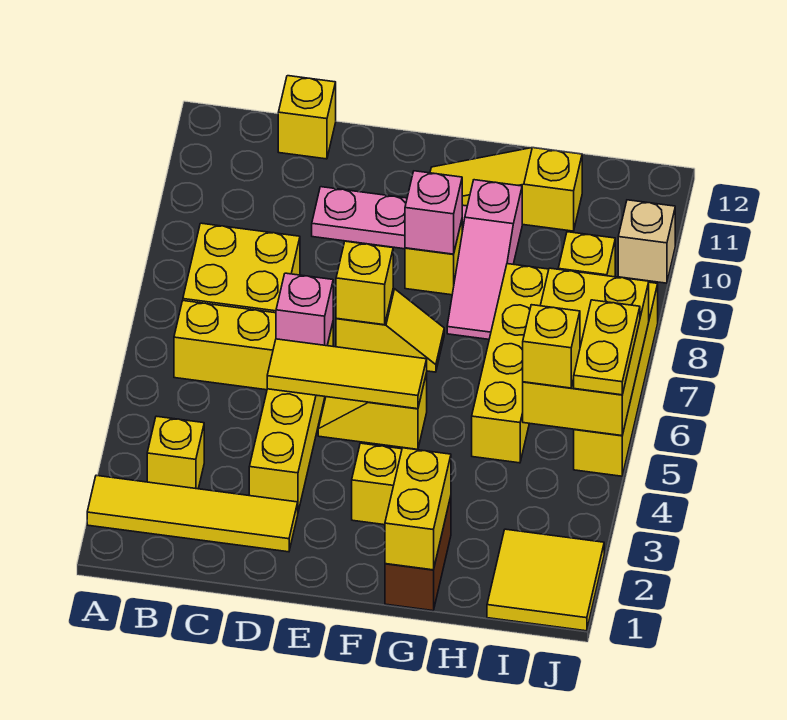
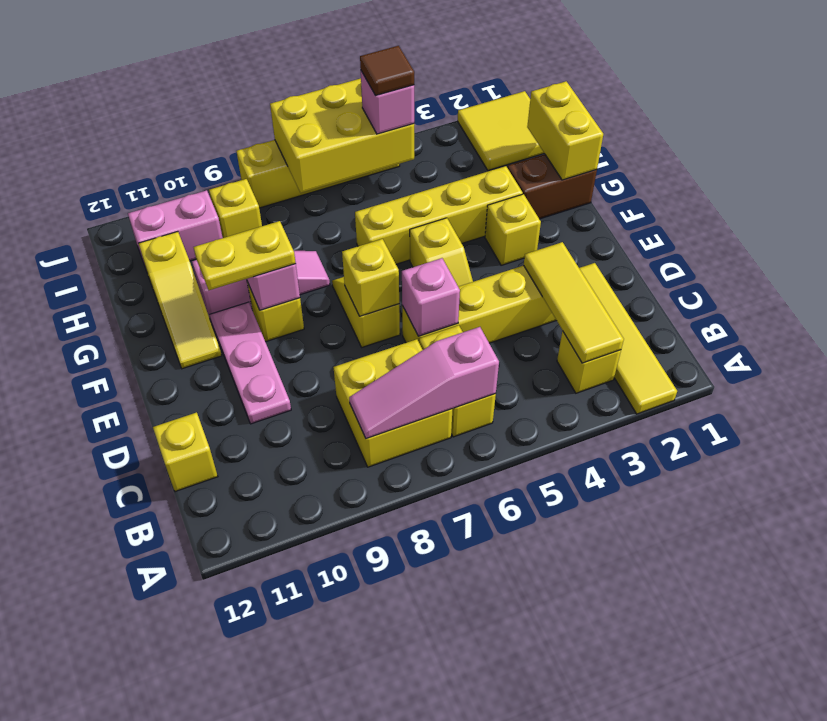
none -> pink 1x3 slope [349,327,499,439]
yellow 1x3 tile [267,339,427,409] -> yellow 1x3 tile moved to [524,242,624,363]
yellow 1x2 brick [385,448,451,570] -> yellow 1x2 brick turned to [527,81,603,180]
yellow 1x4 brick [472,264,549,463] -> yellow 1x4 brick moved to [355,166,523,264]
yellow 1x1 brick [523,305,580,388] -> pink 1x1 brick [361,71,414,134]
none -> brown 1x1 tile [360,46,414,96]
none -> pink 1x2 brick [128,190,223,268]
yellow 1x2 plate [574,300,640,395] -> yellow 1x2 plate moved to [193,221,296,290]
tan 1x1 brick [618,200,675,283] -> none

